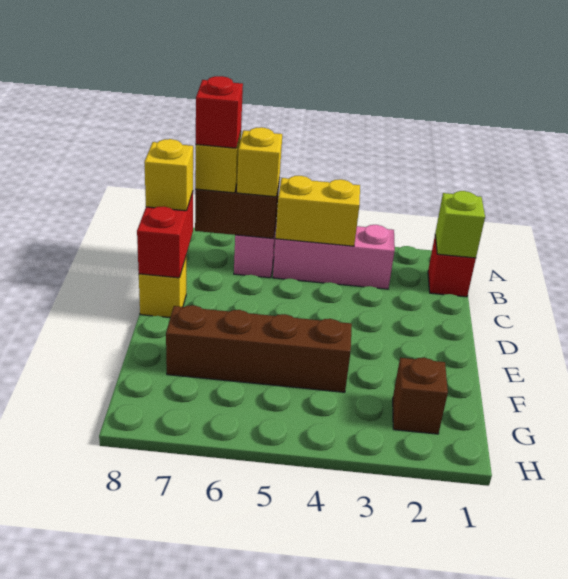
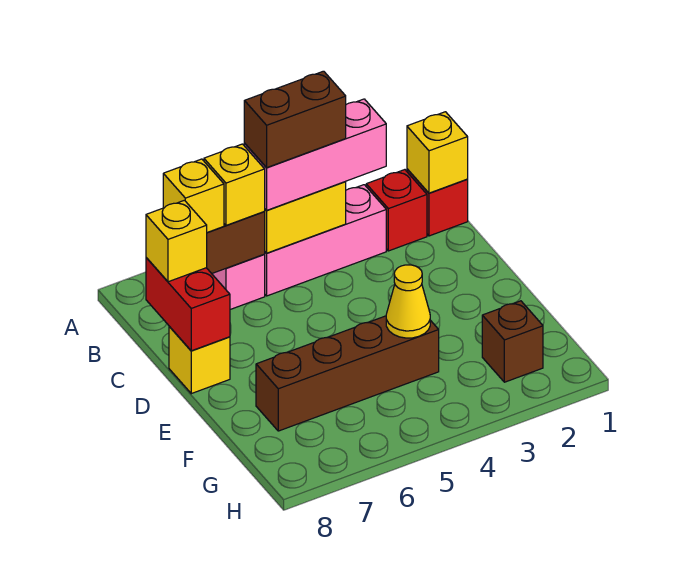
lime 1x1 brick [435,191,485,258] -> yellow 1x1 brick [407,112,468,193]
none -> pink 1x3 brick [244,99,386,210]
none -> brown 1x2 brick [244,71,346,168]
red 1x1 brick [196,76,243,148] -> red 1x1 brick moved to [366,170,427,251]
none -> yellow 1x1 cone [386,265,430,338]

